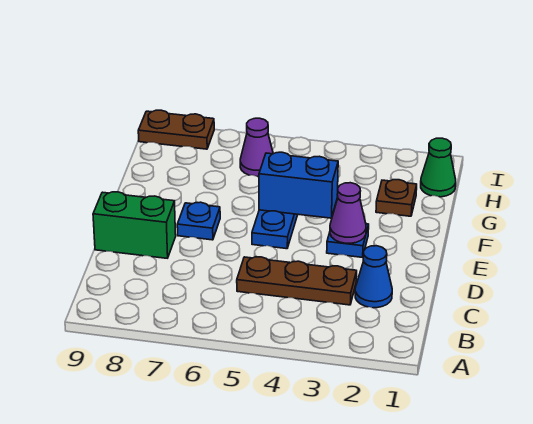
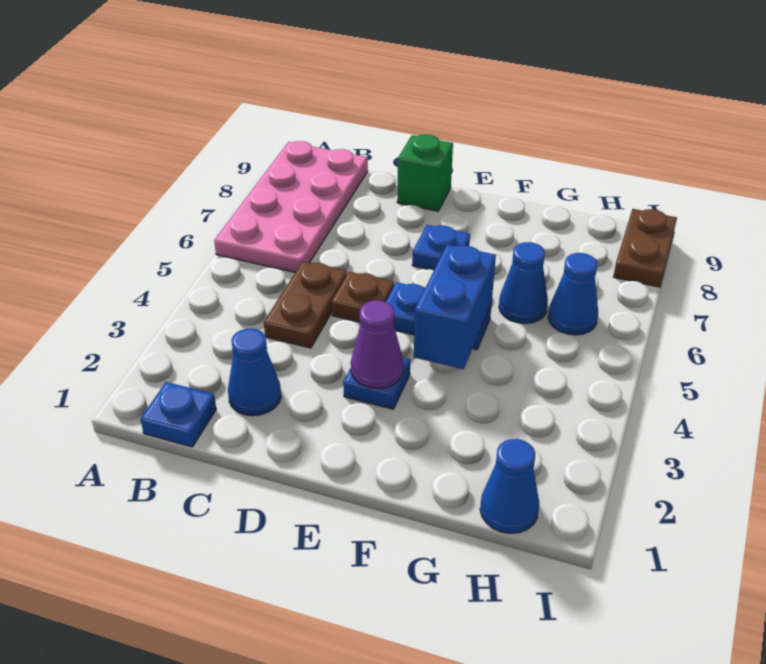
none -> pink 2x4 plate [214,141,368,272]
none -> blue 1x1 plate [140,382,216,447]
brown 1x3 plate [237,257,357,305] -> brown 1x2 plate [264,261,347,348]
green 1x2 brick [93,192,176,258] -> green 1x1 brick [397,135,453,211]
brown 1x1 plate [376,180,417,216] -> brown 1x1 plate moved to [332,272,394,322]
none -> blue 1x1 cone [499,242,548,324]
green 1x1 cone [421,138,456,197] -> blue 1x1 cone [480,439,539,533]
purple 1x1 cone [240,118,273,176] -> blue 1x1 cone [548,253,598,335]

